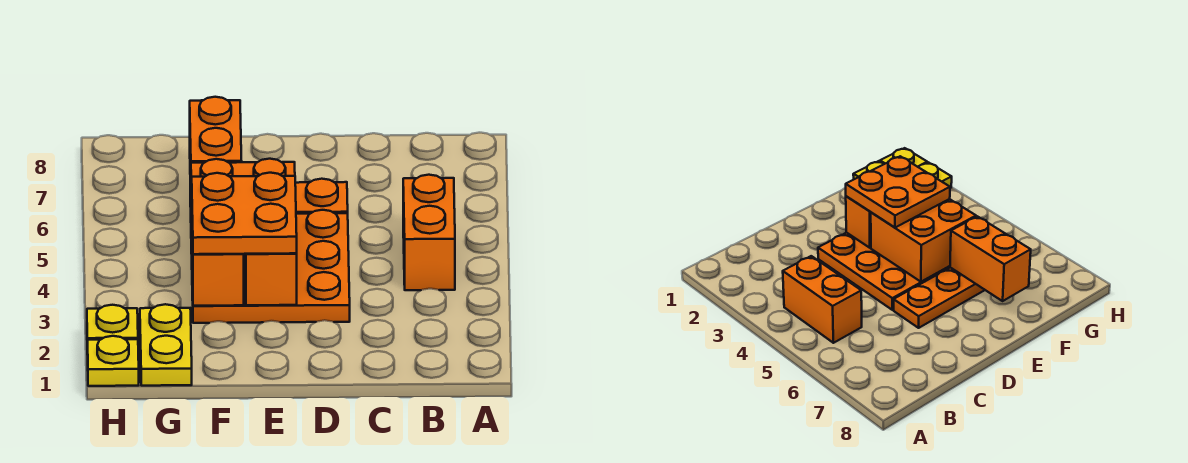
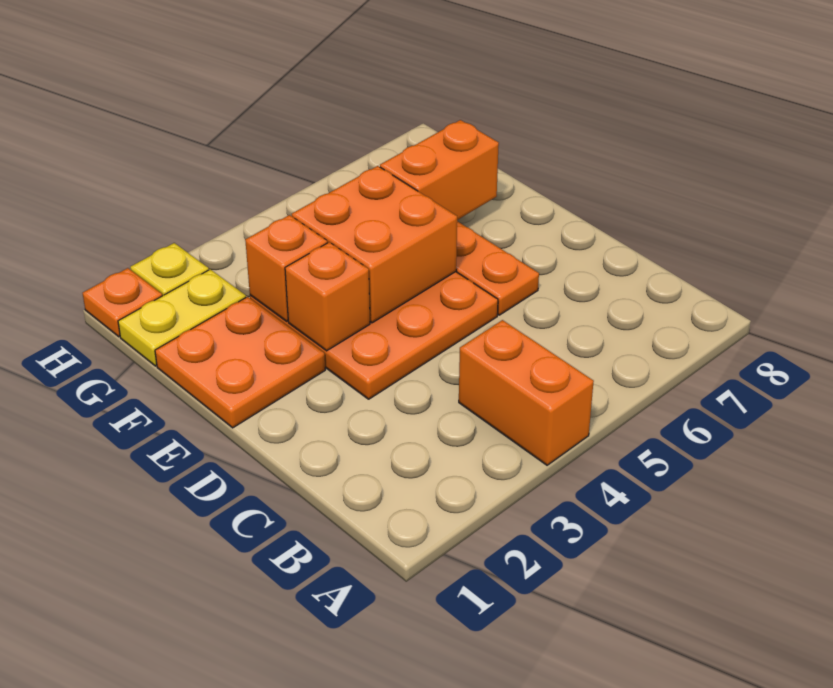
orange 1x2 brick [403,175,455,290] -> orange 1x2 brick turned to [459,320,594,465]
orange 2x2 plate [192,173,297,254] -> orange 2x2 plate moved to [155,297,325,428]
yellow 1x1 plate [88,336,139,386] -> orange 1x1 plate [83,268,162,337]

